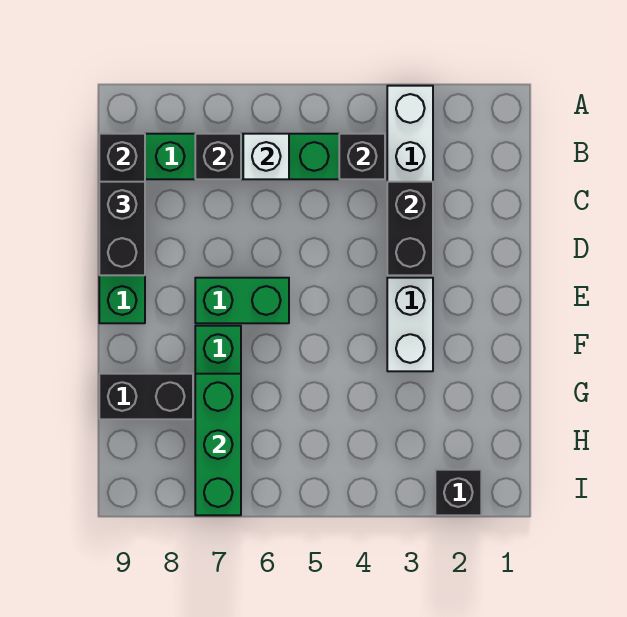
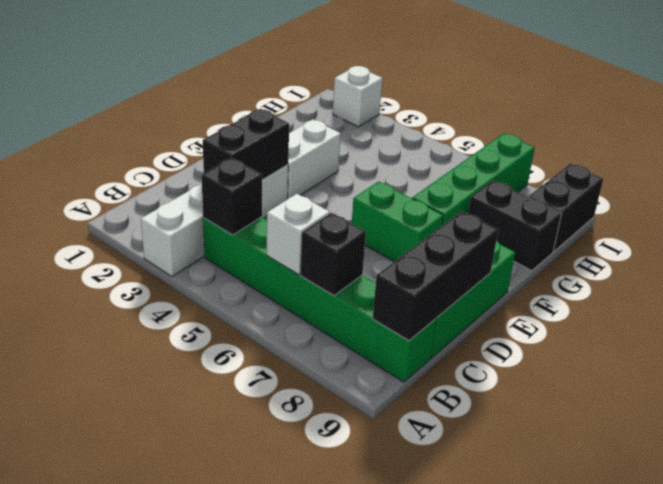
black 1x2 brick [99,182,145,275] -> black 1x2 brick moved to [528,163,603,251]
green 1x3 brick [195,374,241,515] -> none
black 1x1 brick [435,470,481,515] -> white 1x1 brick [333,66,382,127]

